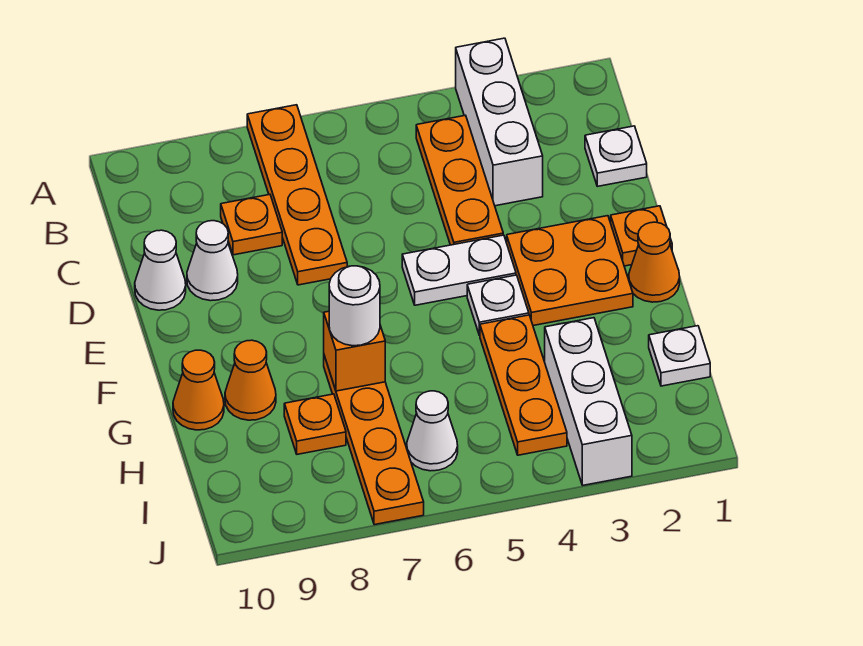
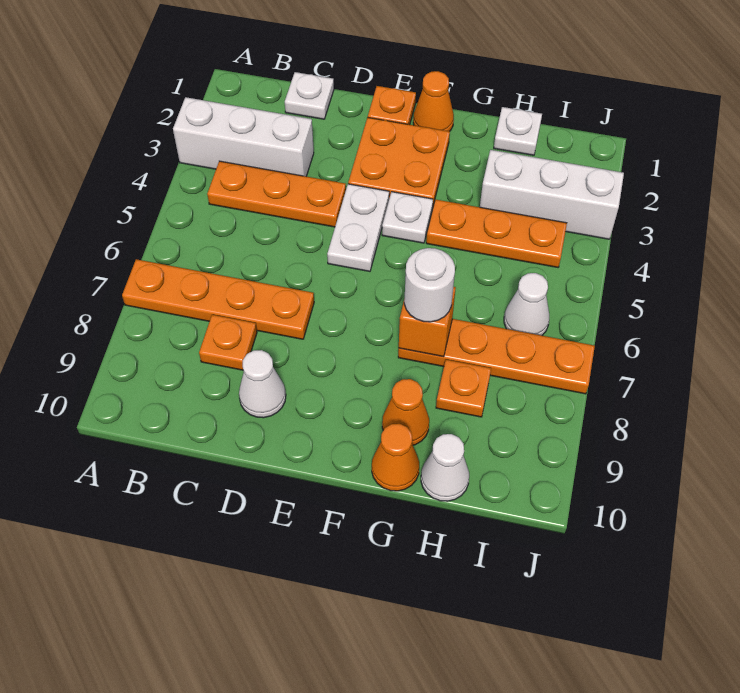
white 1x1 cone [135,230,186,310] -> white 1x1 cone moved to [421,434,469,501]

